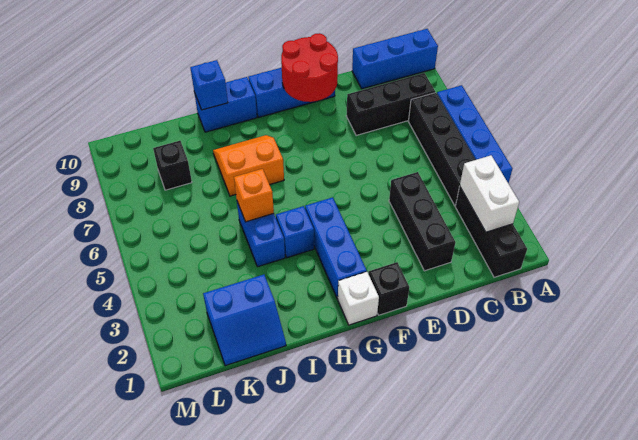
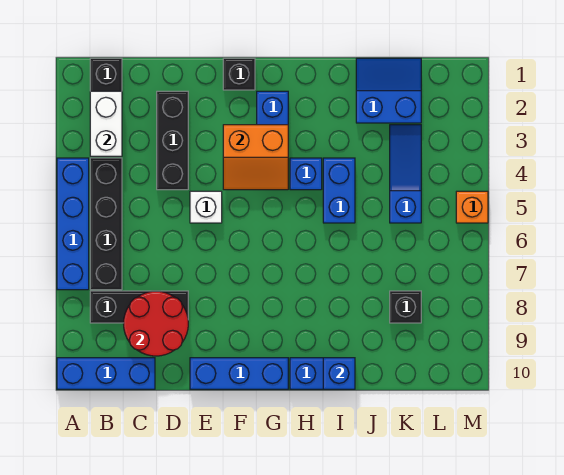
red 2x2 round brick [281,33,338,102] -> red 2x2 round brick moved to [123,291,188,356]
white 1x1 brick [337,272,379,325] -> white 1x1 brick moved to [190,191,222,223]
orange 2x2 slope [213,135,284,196] -> orange 2x2 slope moved to [223,125,288,190]
orange 1x1 brick [234,169,274,222] -> orange 1x1 brick moved to [456,191,488,223]
none -> blue 1x3 slope [390,125,421,223]

